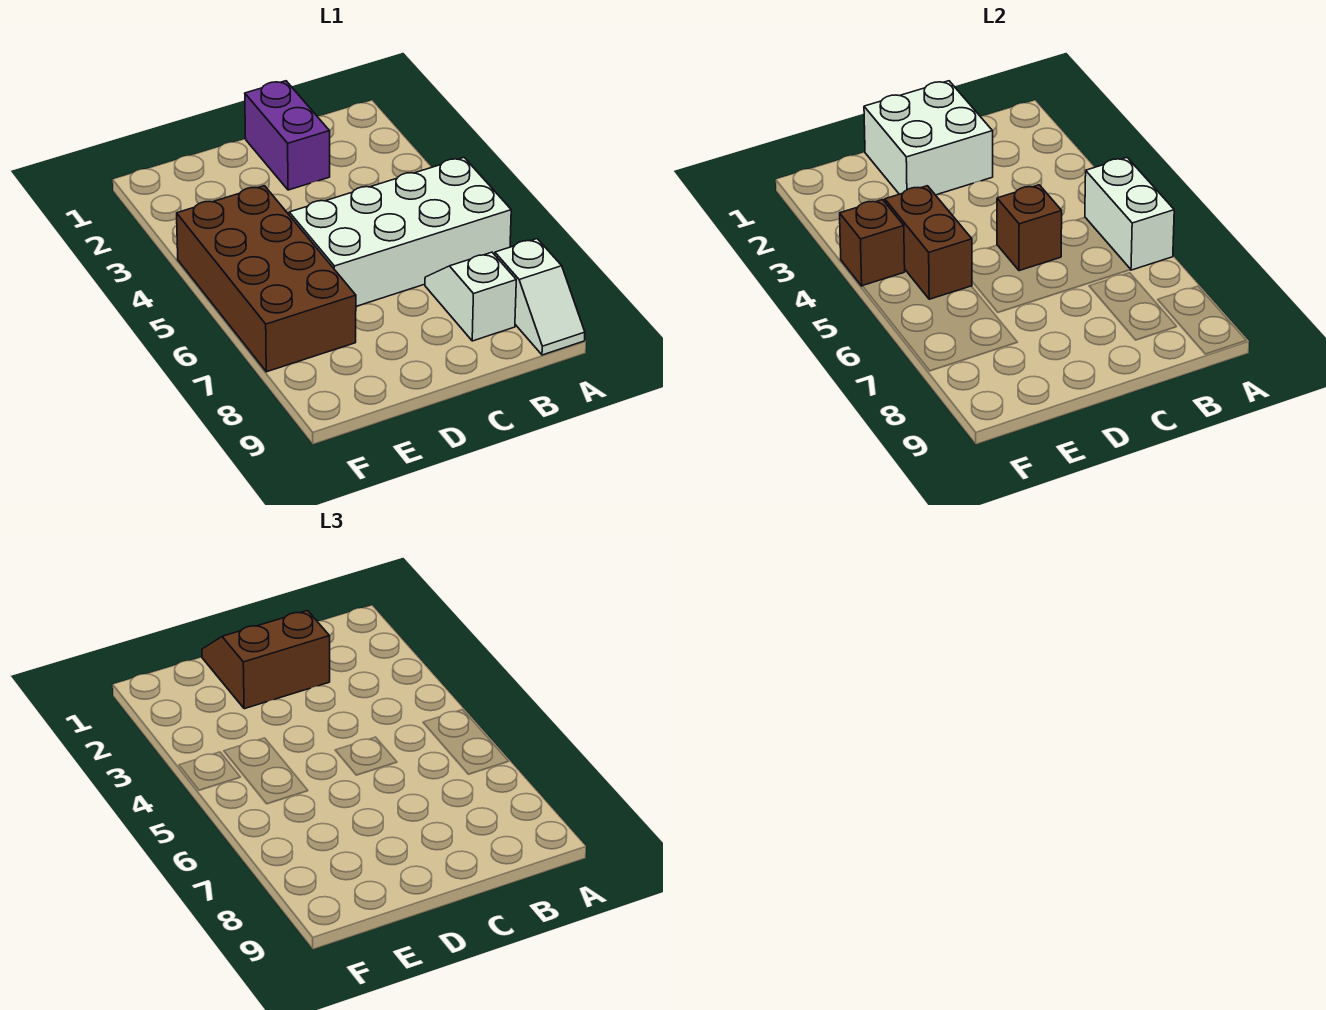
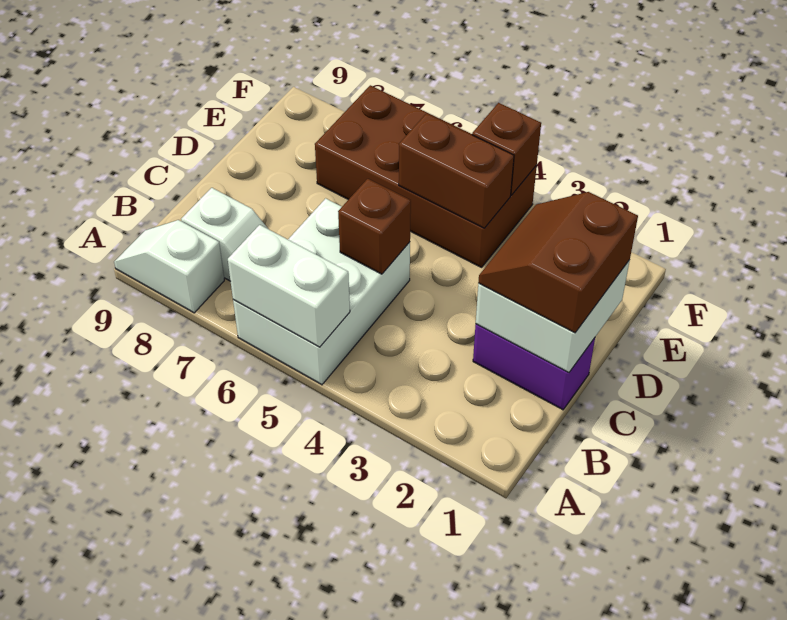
white 2x4 brick [289,158,511,306] -> white 2x3 brick [233,198,410,385]
brown 2x2 slope [202,611,330,709] -> brown 2x2 slope turned to [478,192,638,333]

